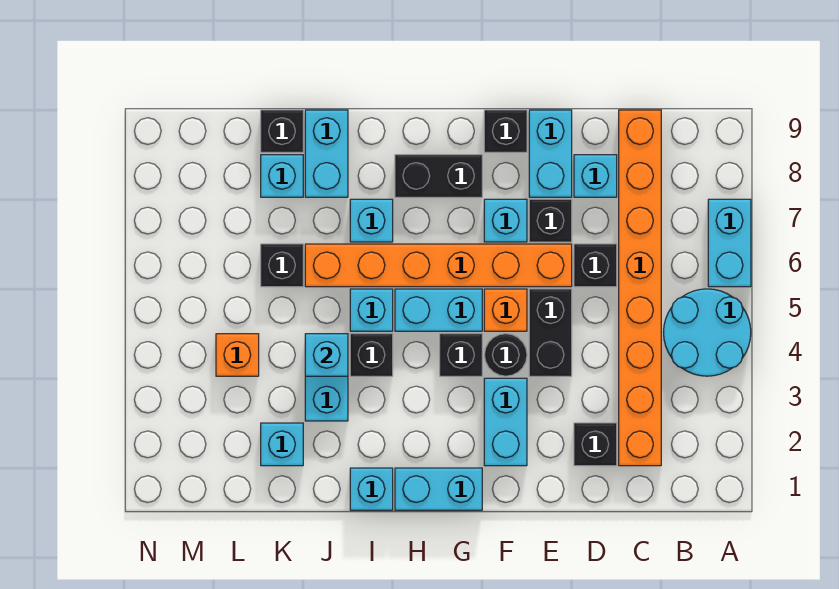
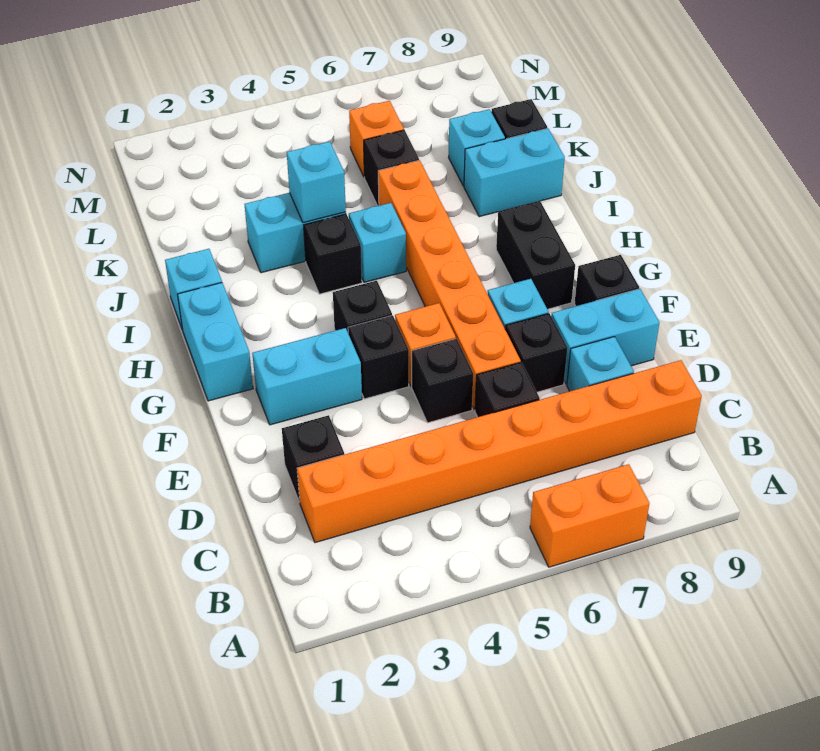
cyan 2x2 round brick [664,289,751,376] -> none
cyan 1x2 brick [708,199,751,287] -> orange 1x2 brick [530,464,649,567]
black 1x2 brick [529,289,572,376] -> black 1x1 brick [412,339,473,423]
black 1x1 round brick [485,334,527,376] -> black 1x1 brick [348,315,409,399]
cyan 1x2 brick [395,289,482,331] -> none
cyan 1x1 brick [350,199,393,242] -> none
cyan 1x1 brick [261,423,303,466] -> none
orange 1x1 brick [216,334,259,376] -> orange 1x1 brick moved to [349,101,404,176]

